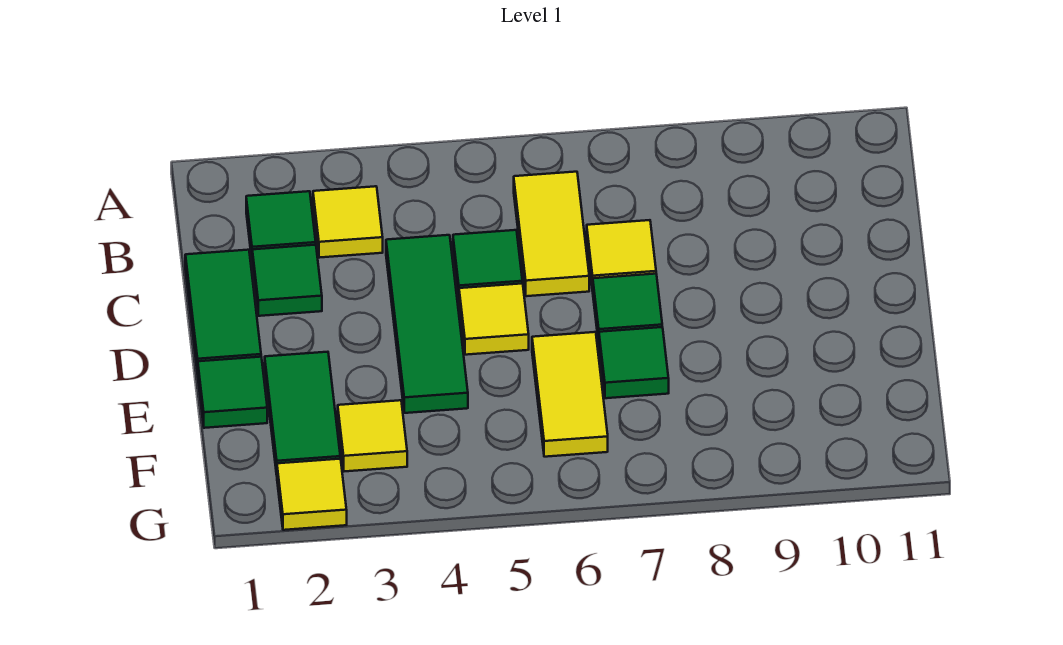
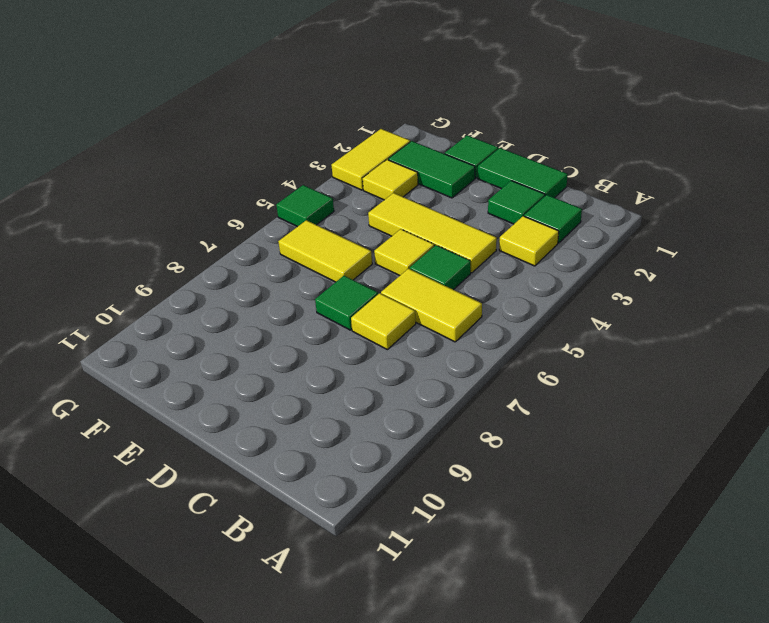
green 1x3 tile [386,235,468,413] -> yellow 1x3 tile [368,193,497,273]
green 1x1 tile [599,327,669,398] -> green 1x1 tile moved to [276,185,334,227]
yellow 1x1 tile [277,459,347,530] -> yellow 1x2 tile [332,129,410,190]

